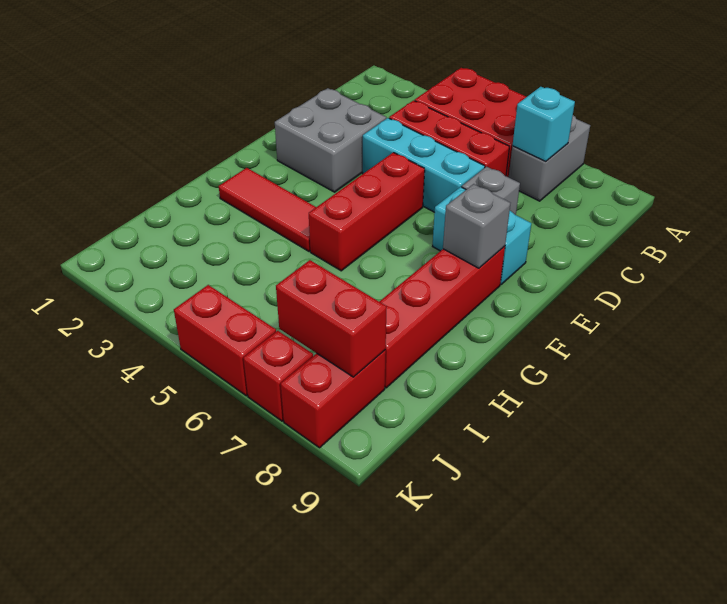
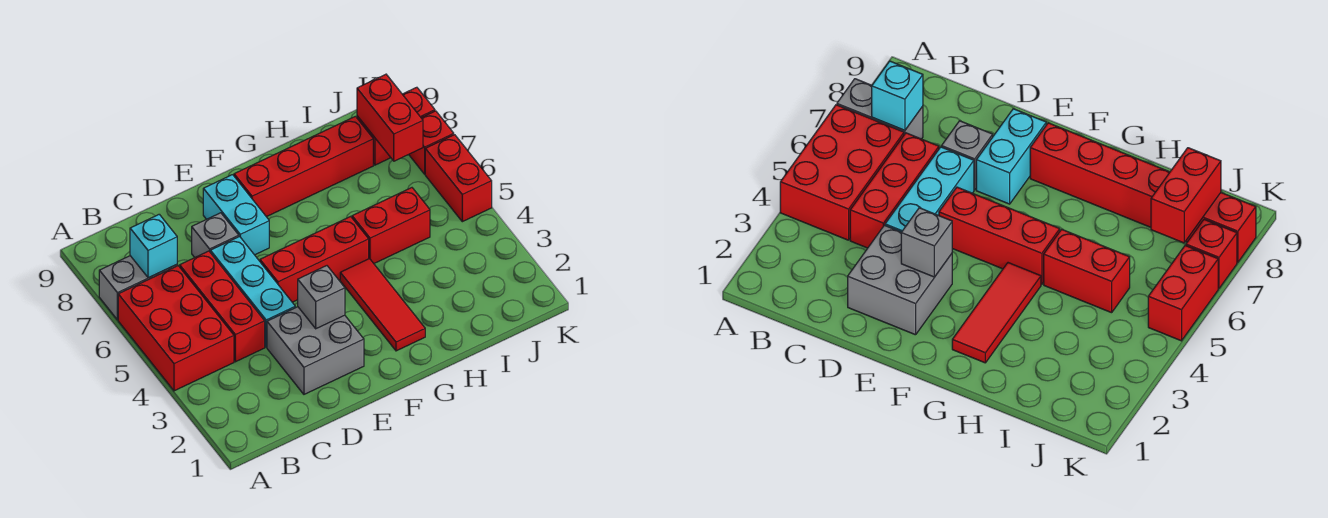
grey 1x1 brick [443,184,510,268] -> grey 1x1 brick moved to [298,266,345,329]
none -> red 1x2 brick [352,188,430,263]

